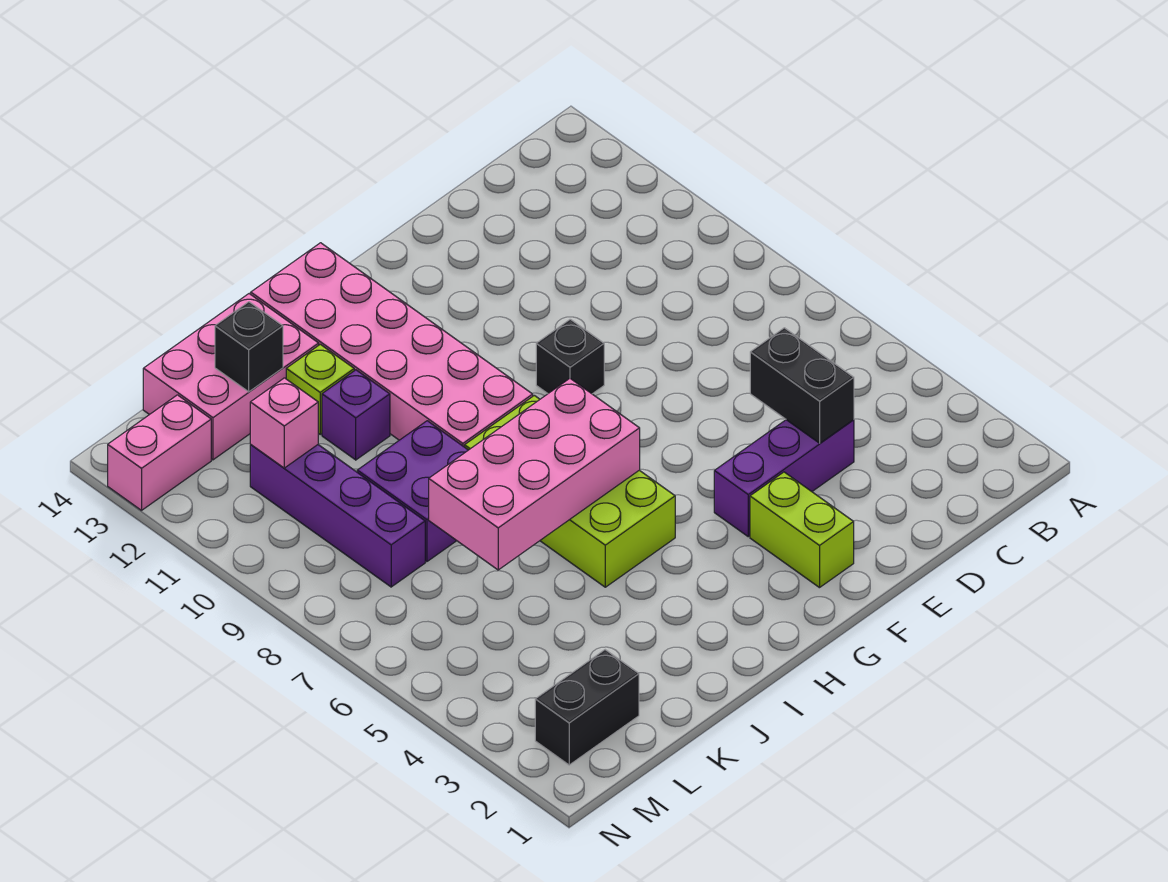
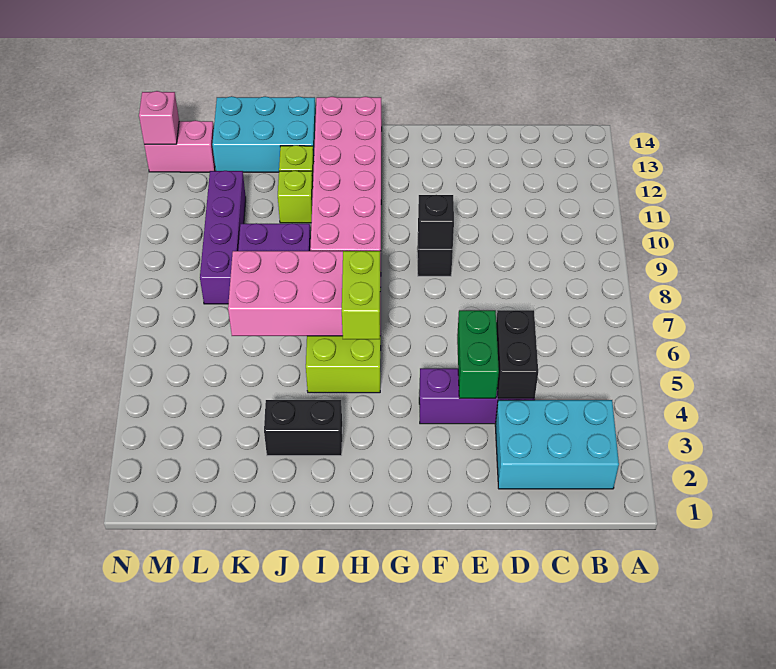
none -> cyan 2x3 brick [495,400,619,489]
none -> green 1x2 brick [457,310,499,398]
lime 1x2 brick [750,472,854,588] -> lime 1x2 brick moved to [342,251,380,339]
purple 1x1 brick [322,370,390,460] -> lime 1x1 brick [278,171,313,223]
pink 2x3 brick [143,294,319,460] -> cyan 2x3 brick [212,96,316,172]
black 1x1 brick [215,302,283,392] -> black 1x1 brick moved to [418,195,454,249]
black 1x2 brick [535,650,639,765] -> black 1x2 brick moved to [264,400,342,456]
pink 1x1 brick [250,378,318,468] -> pink 1x1 brick moved to [139,91,179,145]

